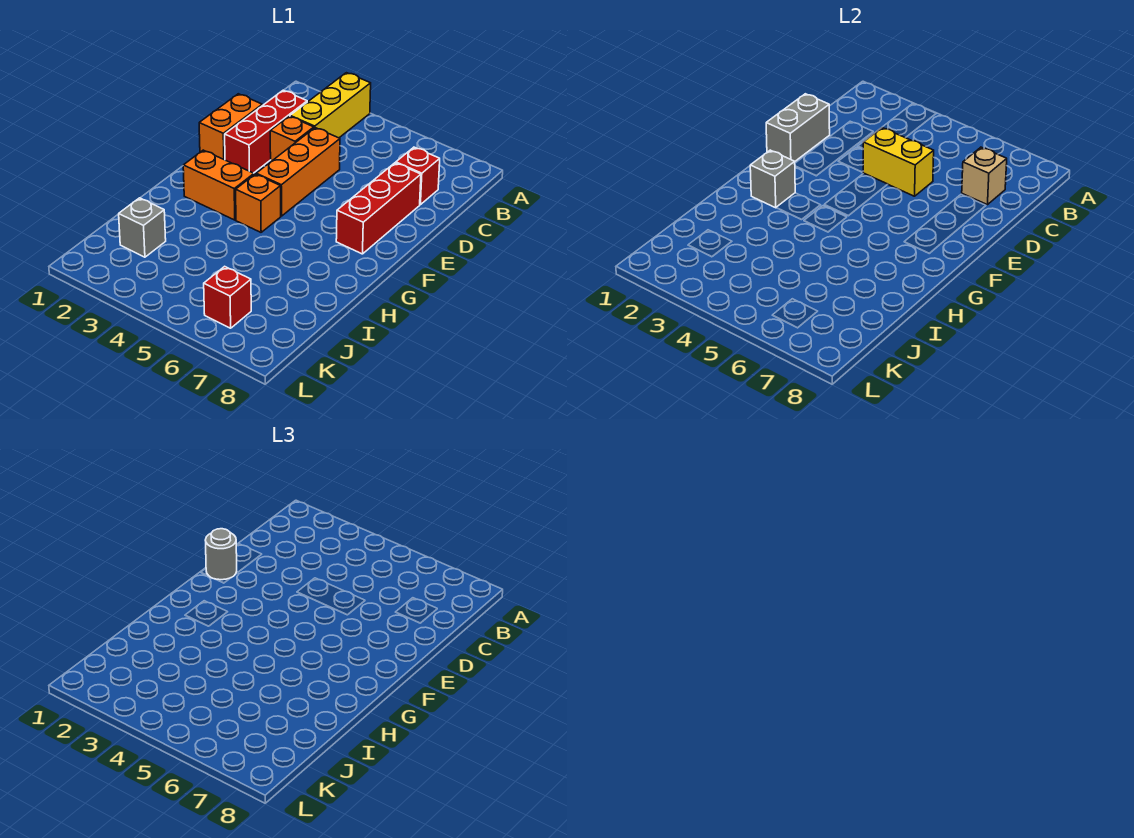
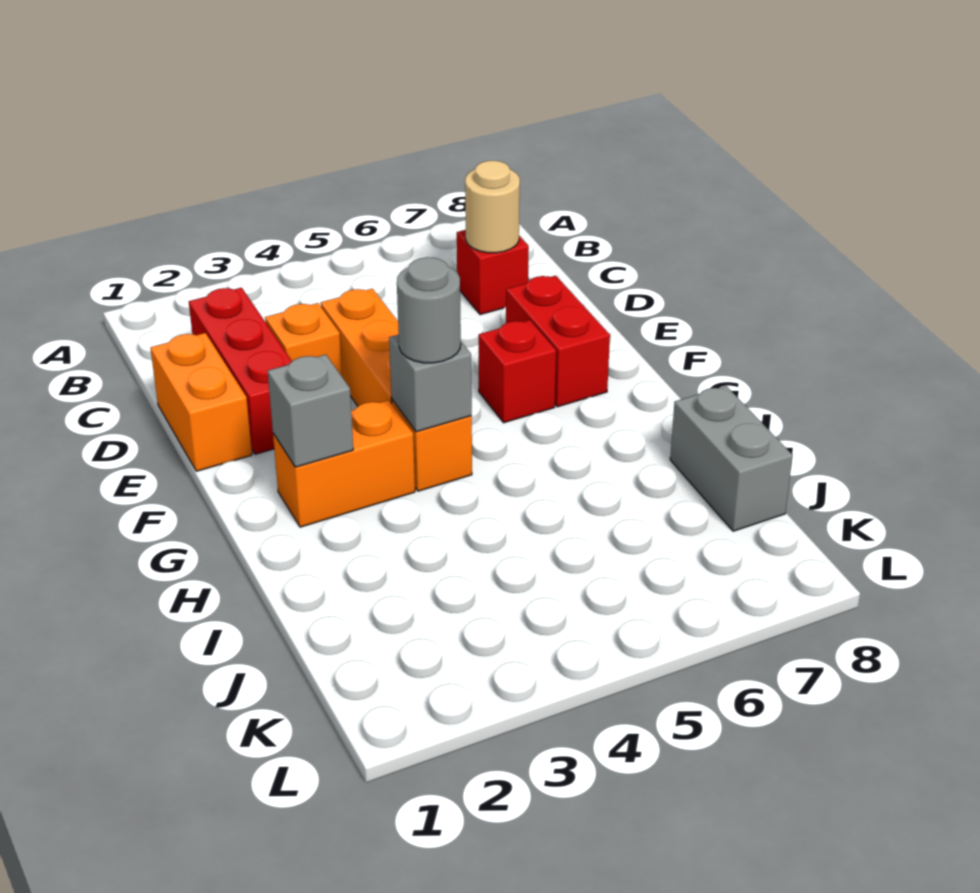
yellow 1x3 brick [290,73,371,138] -> none
tan 1x1 brick [962,147,1007,205] -> tan 1x1 round brick [465,161,520,253]
grey 1x2 brick [766,94,830,161] -> grey 1x2 brick moved to [670,386,793,531]
yellow 1x2 brick [863,128,934,196] -> none
red 1x3 brick [336,163,421,254] -> red 1x2 brick [506,276,610,407]
grey 1x1 round brick [205,529,237,580] -> grey 1x1 round brick moved to [397,257,461,363]
grey 1x1 brick [119,198,166,257] -> grey 1x1 brick moved to [389,335,472,432]
red 1x1 brick [204,266,251,328] -> red 1x1 brick moved to [478,320,556,423]

